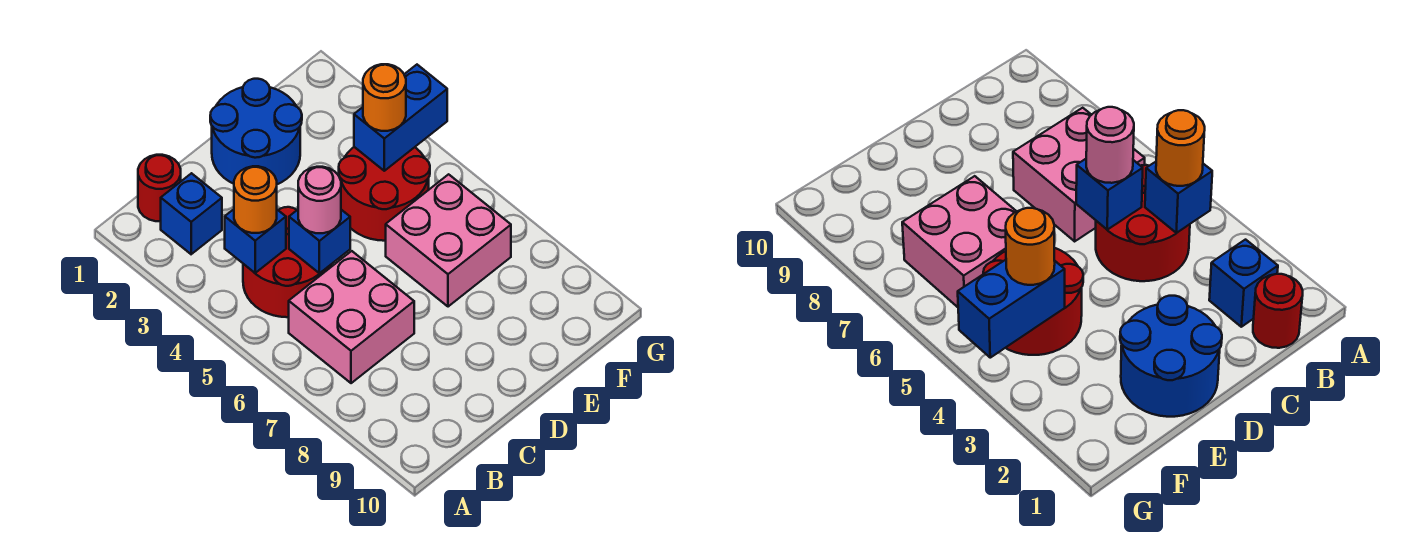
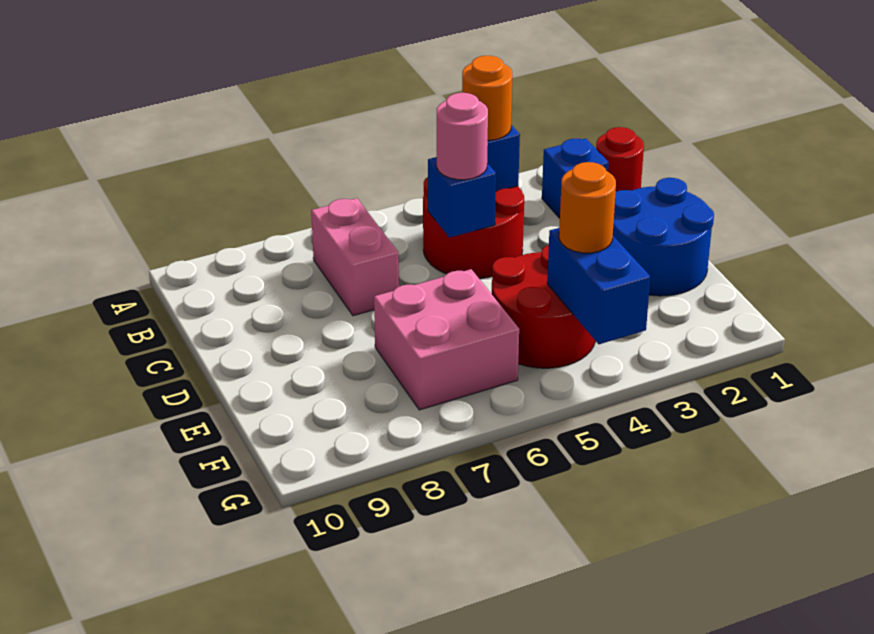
pink 2x2 brick [289,251,414,383] -> pink 1x2 brick [311,198,399,316]

